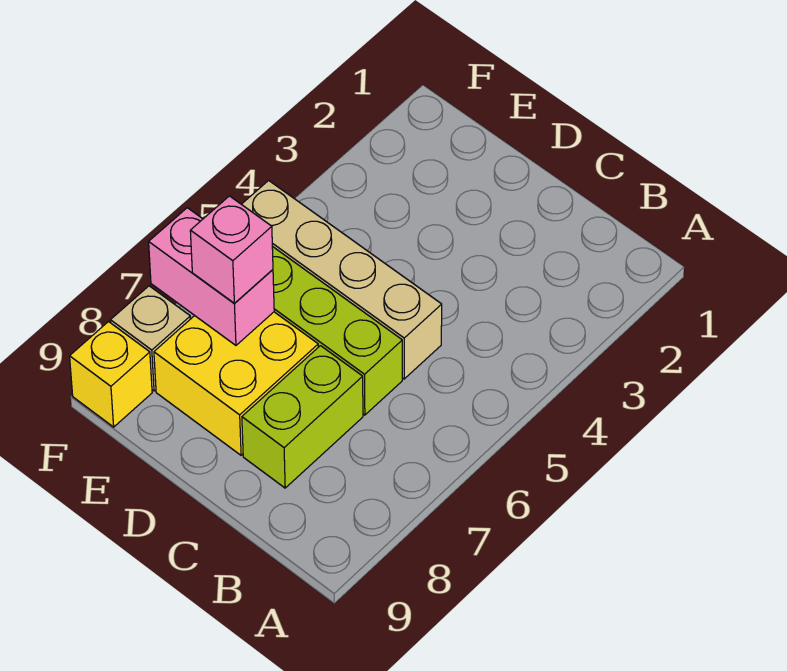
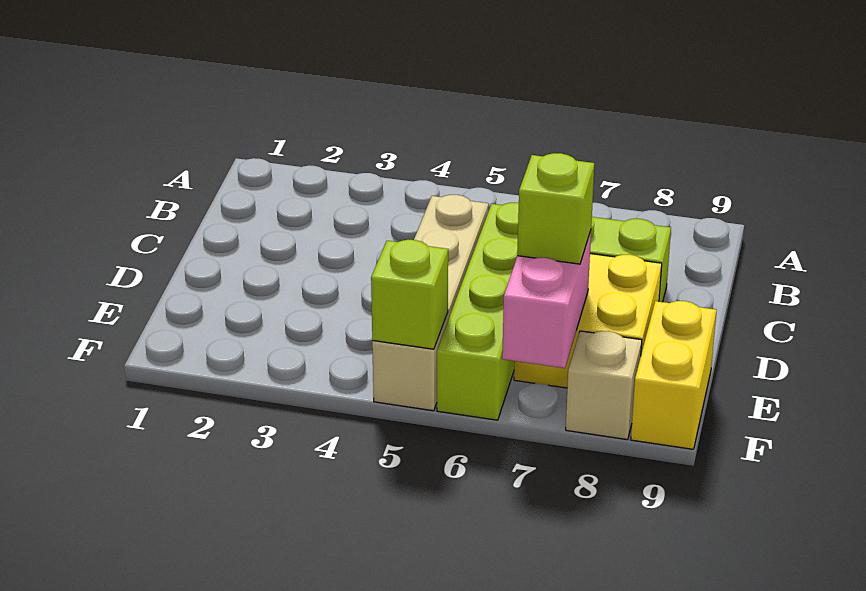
pink 1x1 brick [190,196,273,304] -> lime 1x1 brick [517,153,594,264]
none -> lime 1x1 brick [371,240,448,349]
yellow 1x1 brick [70,322,152,427] -> yellow 1x2 brick [631,301,717,449]

